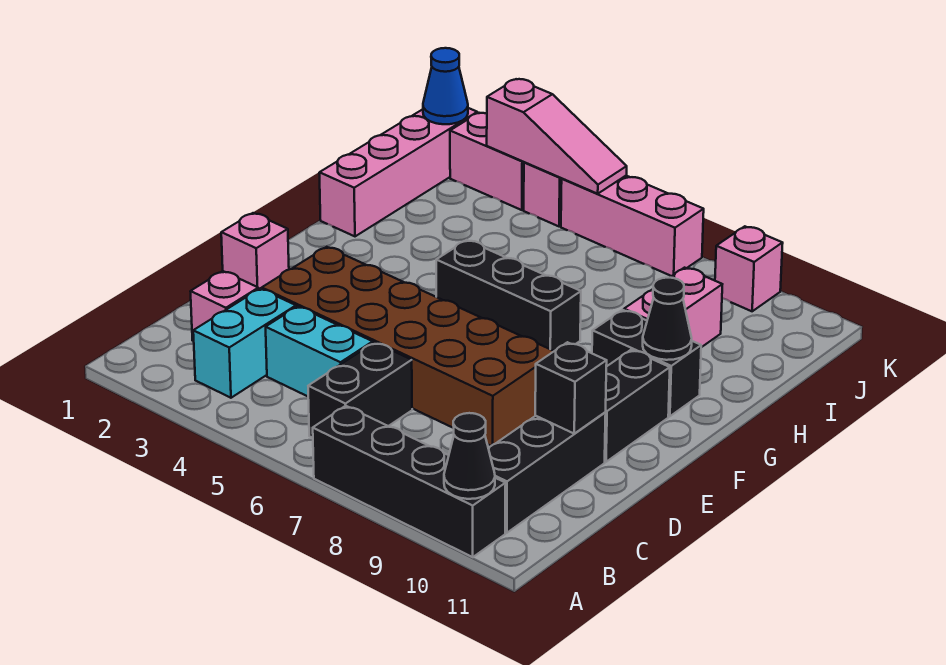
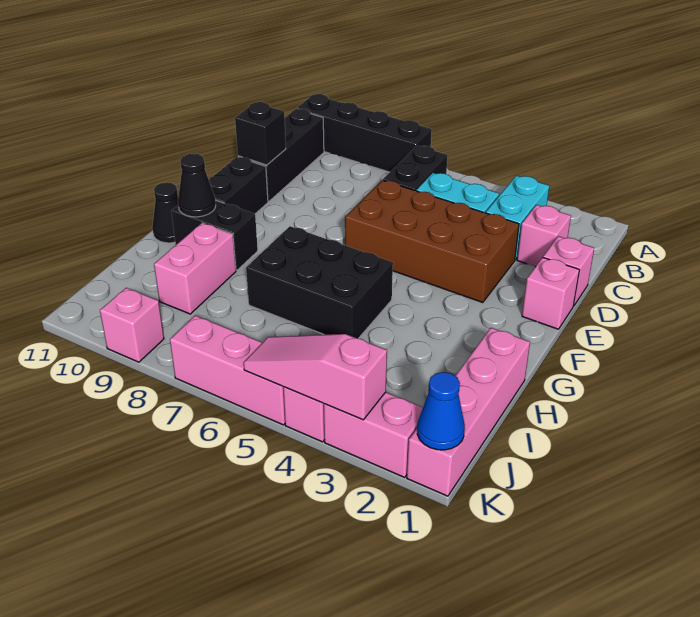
black 1x1 cone [444,413,495,499] -> black 1x1 cone moved to [152,182,178,243]
none -> pink 1x1 brick [543,236,594,306]
brown 2x6 brick [262,247,554,446] -> brown 2x4 brick [345,180,519,303]
black 1x3 brick [436,240,581,351] -> black 2x3 brick [246,226,393,339]

